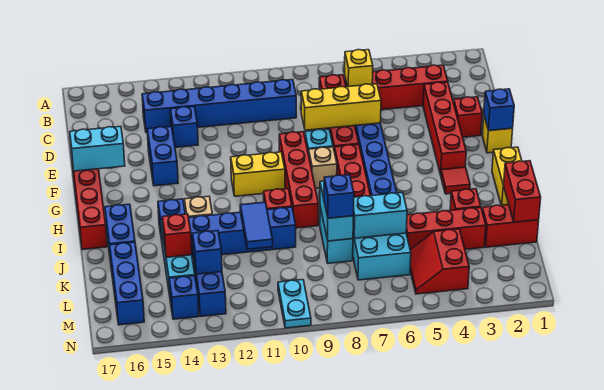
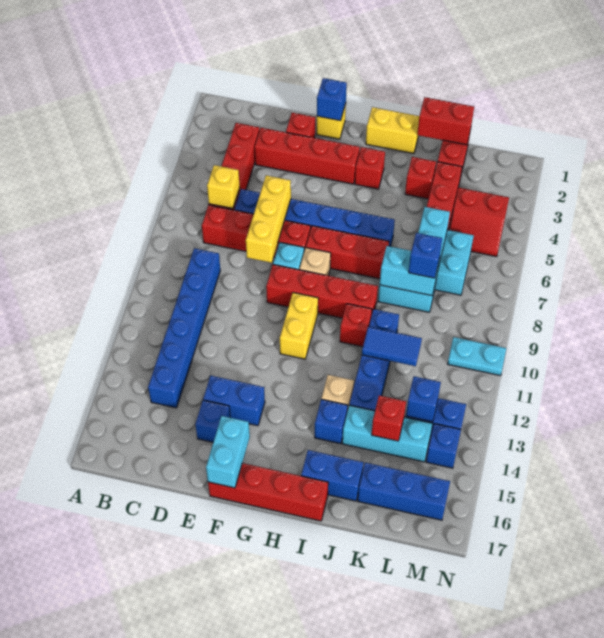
blue 1x1 brick [170,106,198,147] -> blue 1x1 brick moved to [195,400,230,442]
red 1x1 tile [441,167,470,194] -> red 1x1 brick [355,147,385,189]

